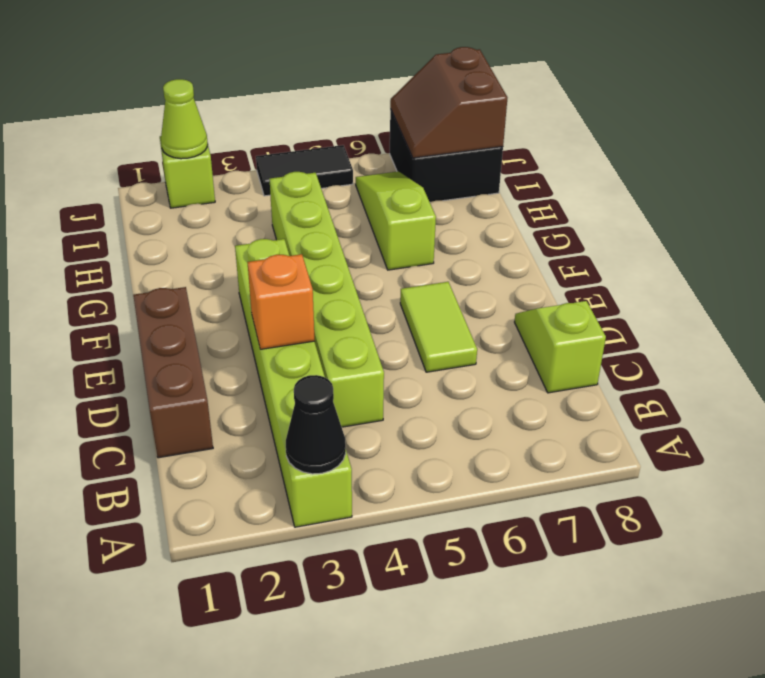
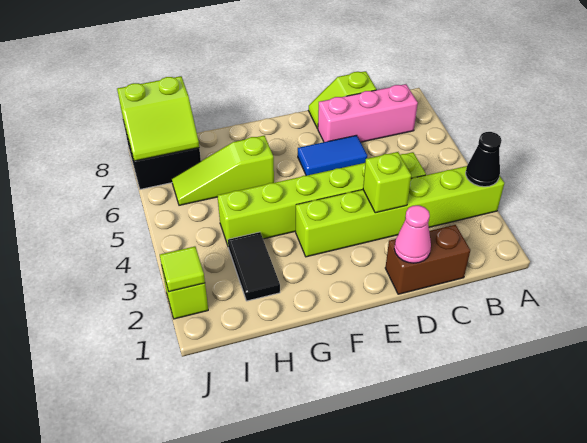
none -> pink 1x3 brick [318,84,418,142]
brown 1x3 brick [133,287,213,458] -> brown 1x2 brick [385,225,470,294]
none -> pink 1x1 cone [394,205,431,263]
orange 1x1 brick [247,254,315,349] -> lime 1x1 brick [363,152,411,213]
lime 1x2 tile [400,282,477,372] -> blue 1x2 tile [298,135,367,176]
brown 2x2 slope [390,47,508,158] -> lime 2x2 slope [117,76,199,161]
lime 1x1 cone [161,79,208,159] -> lime 1x1 tile [160,246,205,292]
black 1x2 tile [256,145,353,196] -> black 1x2 tile moved to [228,232,280,301]

